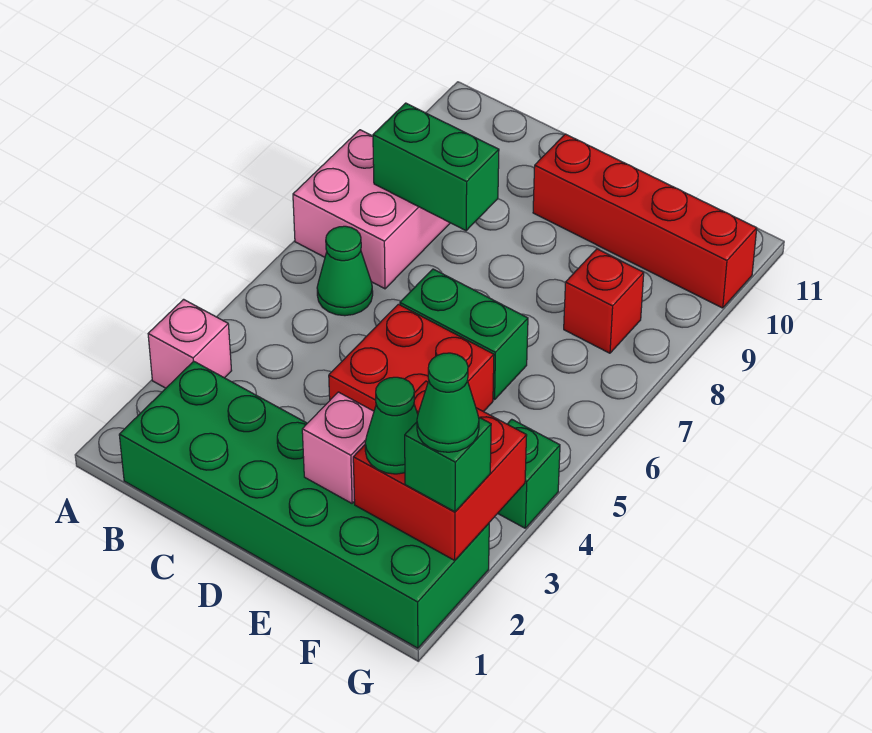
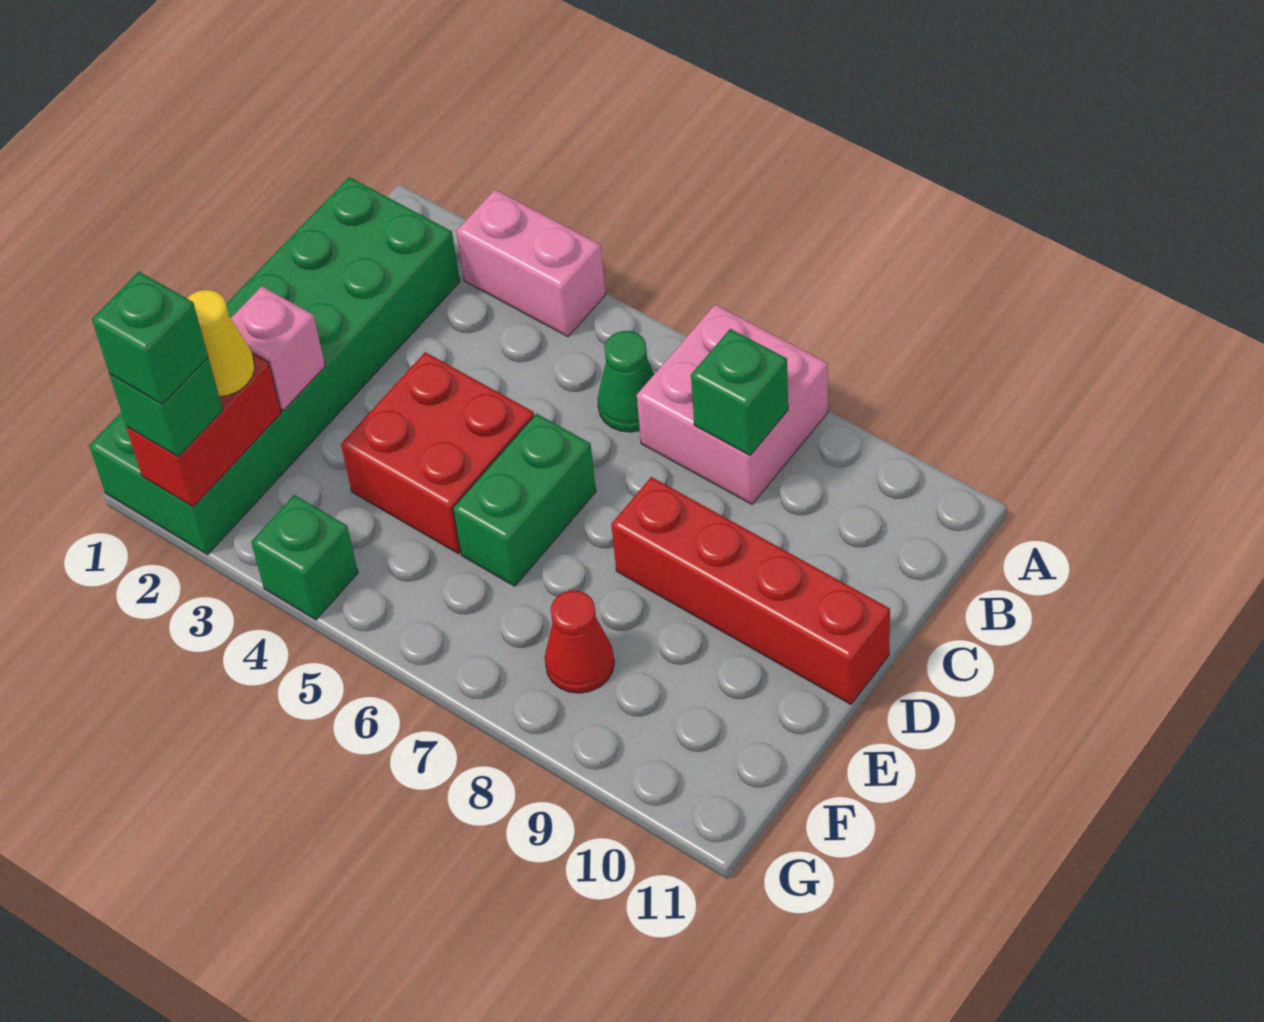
pink 1x1 brick [148,299,232,388] -> pink 1x2 brick [456,190,606,337]
green 1x2 brick [373,103,499,231] -> green 1x1 brick [691,329,788,455]
red 1x4 brick [533,134,757,308] -> red 1x4 brick turned to [611,477,890,704]
red 2x2 brick [353,381,527,560] -> red 1x2 brick [126,353,281,507]
green 1x1 cone [365,377,418,474] -> yellow 1x1 cone [187,290,255,397]
red 1x1 brick [564,249,644,353] -> red 1x1 cone [545,590,614,693]
green 1x1 cone [417,353,479,452] -> green 1x1 brick [92,272,208,404]

